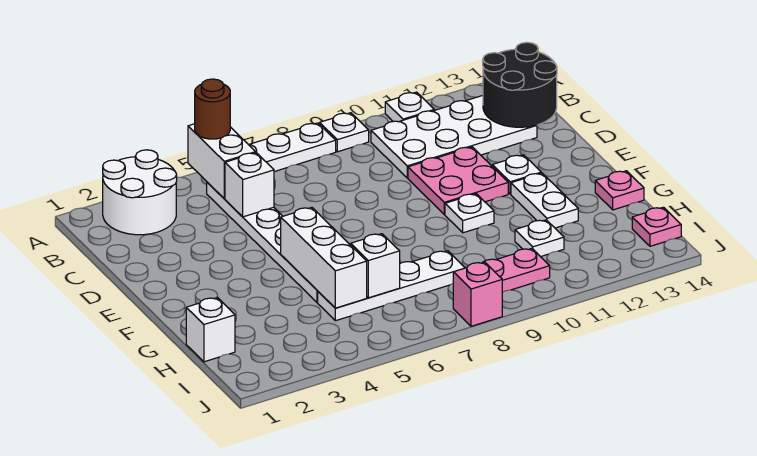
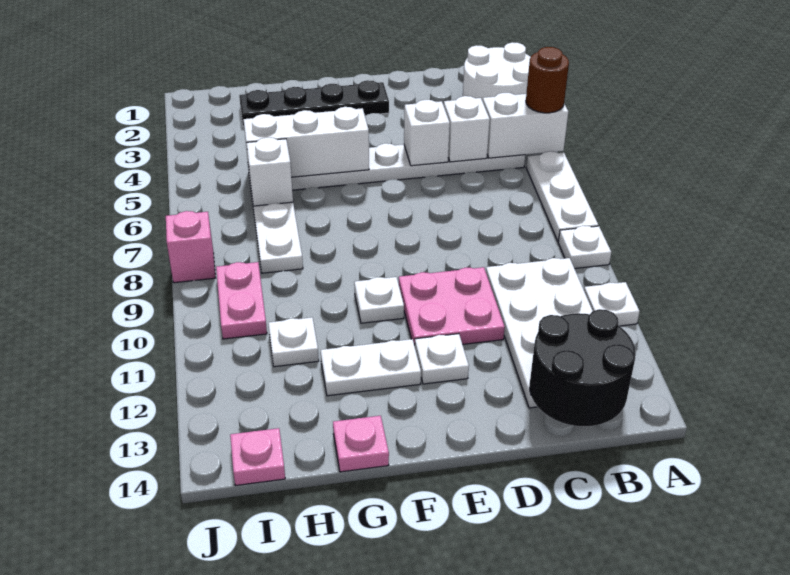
none -> black 1x4 plate [239,80,389,126]
white 1x1 brick [186,297,235,362] -> white 1x1 brick moved to [404,100,450,166]

